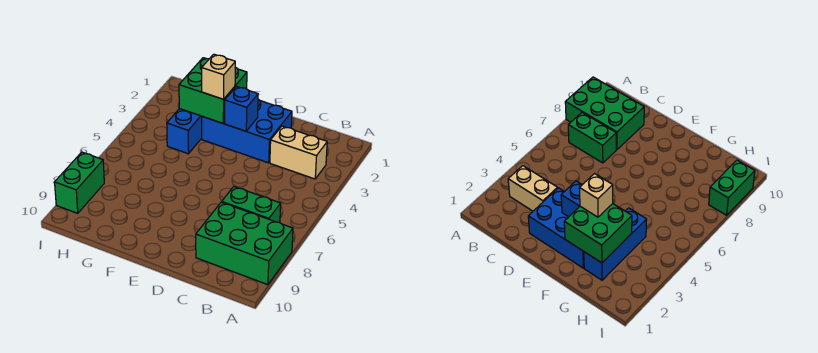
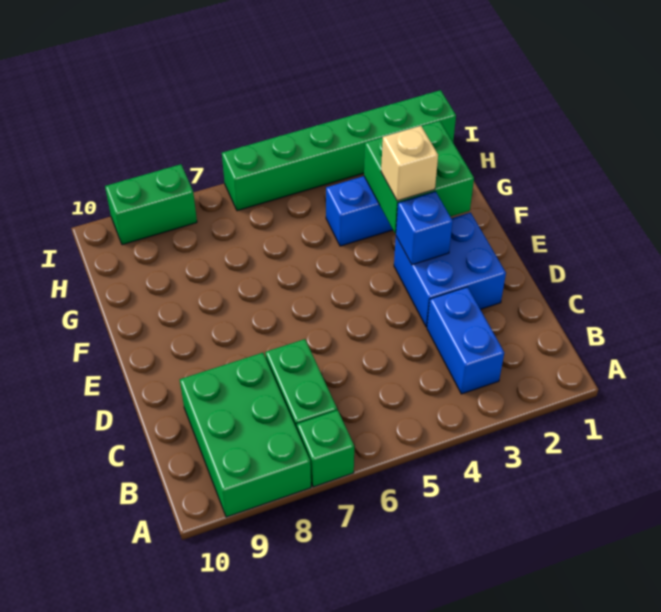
none -> green 1x1 brick [297,410,354,487]
tan 1x2 brick [270,126,327,179] -> blue 1x2 brick [427,287,504,394]
blue 2x3 brick [202,99,292,163] -> blue 2x2 brick [394,213,506,327]
none -> green 1x6 brick [222,90,456,211]

